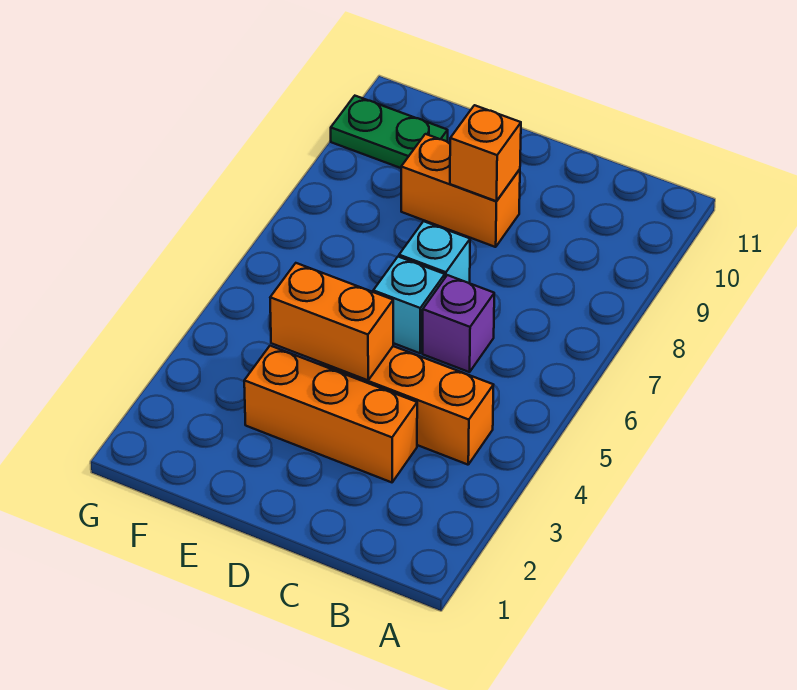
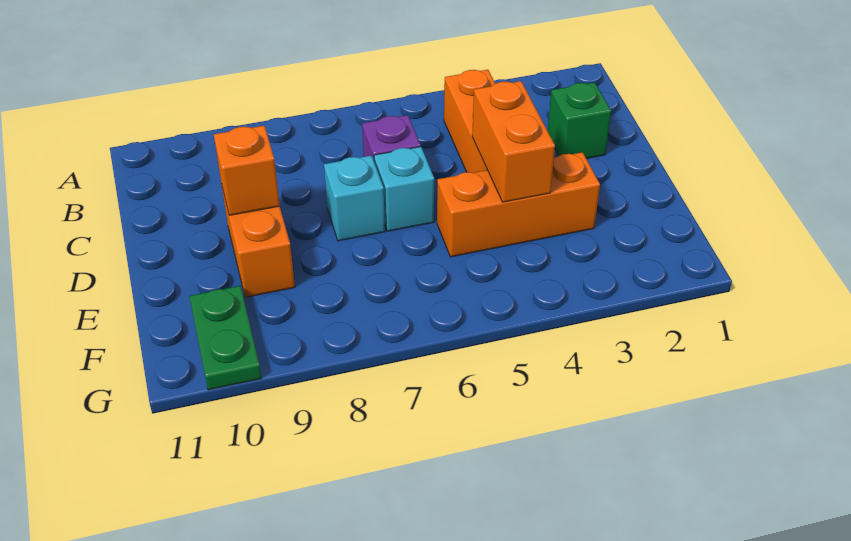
none -> green 1x1 brick [548,83,611,159]
orange 1x3 brick [244,346,417,482] -> orange 1x3 brick turned to [437,152,600,257]

